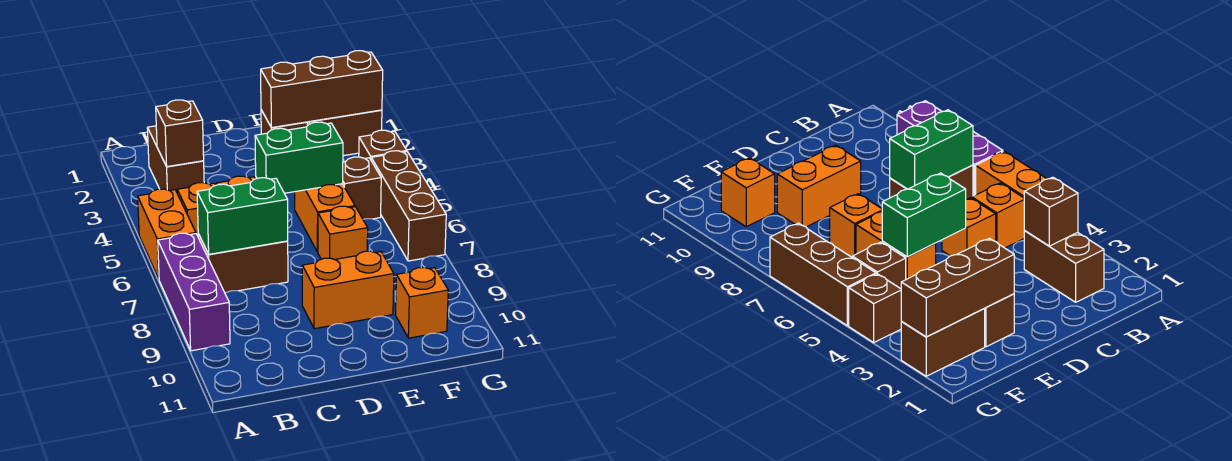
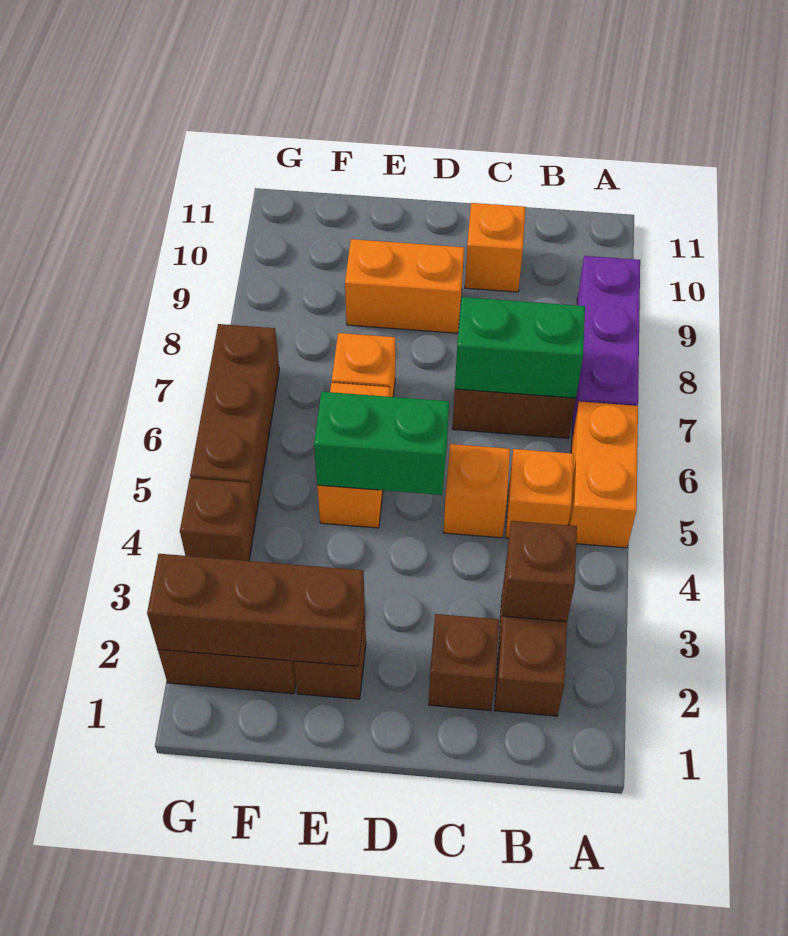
brown 1x1 brick [343,157,381,219] -> brown 1x1 brick moved to [429,614,499,711]
orange 1x1 brick [396,268,448,338] -> orange 1x1 brick moved to [465,203,526,292]

